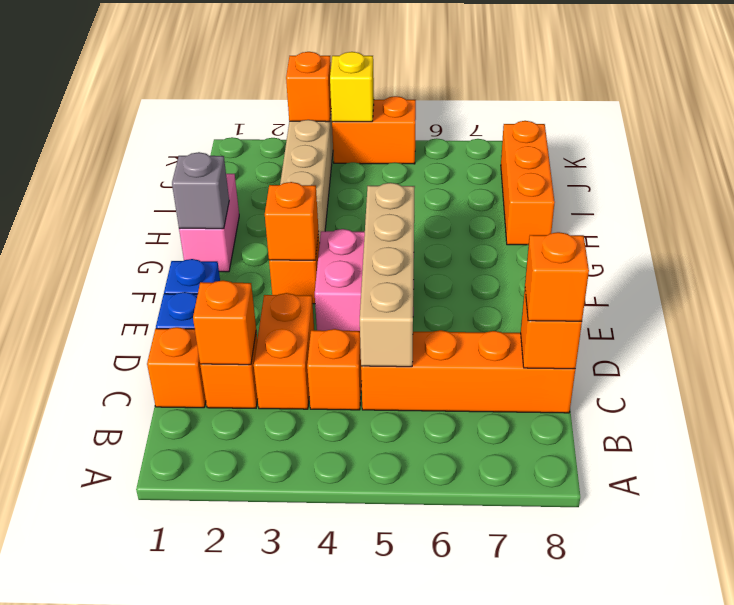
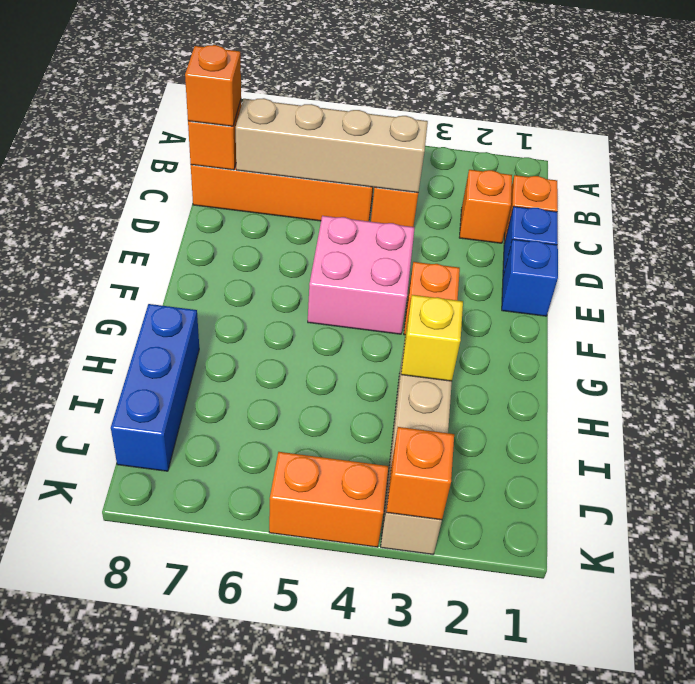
orange 1x1 brick [193,280,256,365] -> none
orange 1x2 brick [254,293,314,409] -> none
tan 1x4 brick [360,183,415,367] -> tan 1x4 brick turned to [236,98,428,193]
orange 1x1 brick [265,182,319,260] -> none
pink 1x2 brick [179,174,239,272] -> none
grey 1x1 brick [172,152,229,229] -> none
orange 1x3 brick [501,121,555,245] -> blue 1x3 brick [111,304,199,471]
yellow 1x1 brick [330,52,374,122] -> yellow 1x1 brick moved to [401,295,463,381]

